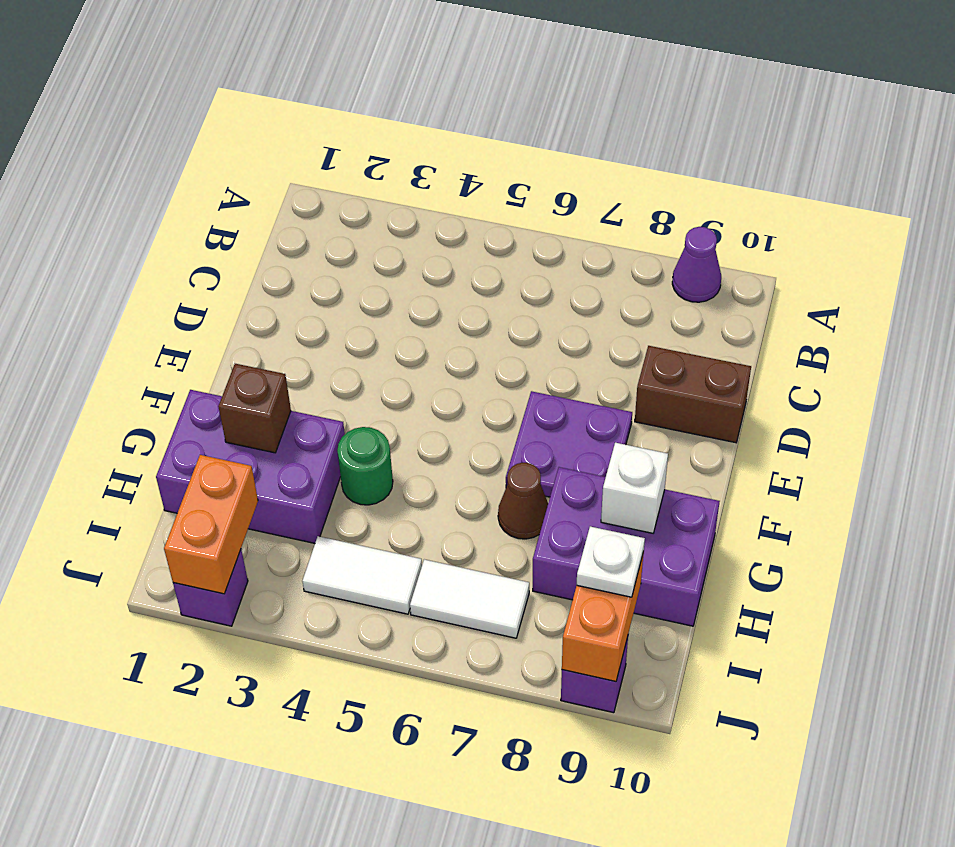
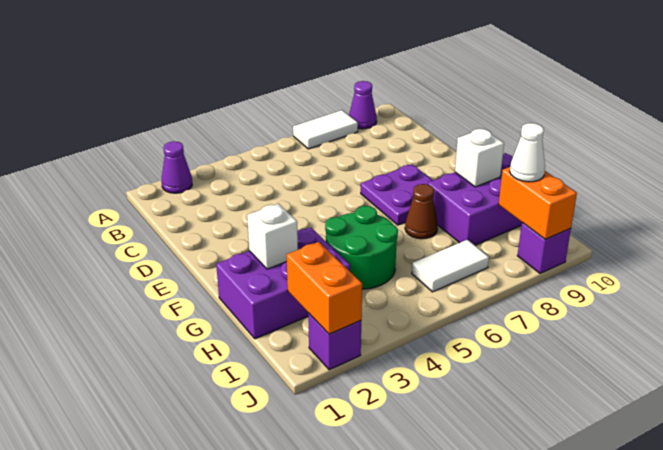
none -> purple 1x1 cone [161,141,192,193]
brown 1x2 brick [635,346,751,443] -> none
brown 1x1 brick [218,364,291,453] -> white 1x1 brick [247,203,298,269]
green 1x1 round brick [337,427,393,505] -> green 2x2 round brick [325,206,398,289]
white 1x2 tile [302,536,422,614] -> white 1x2 tile moved to [293,110,358,149]
white 1x1 plate [577,526,645,597] -> white 1x1 cone [510,123,545,182]

